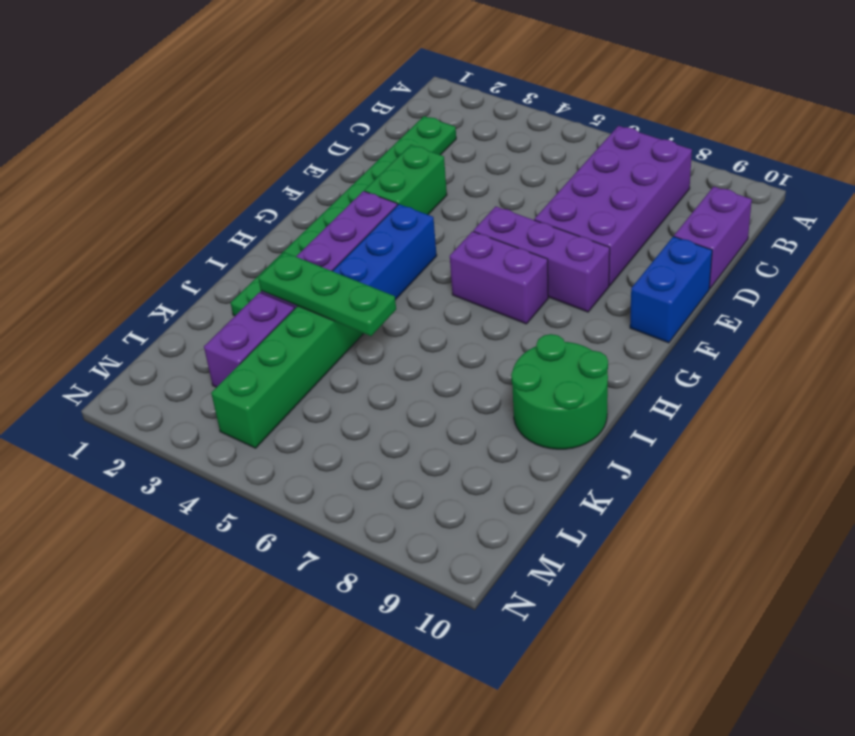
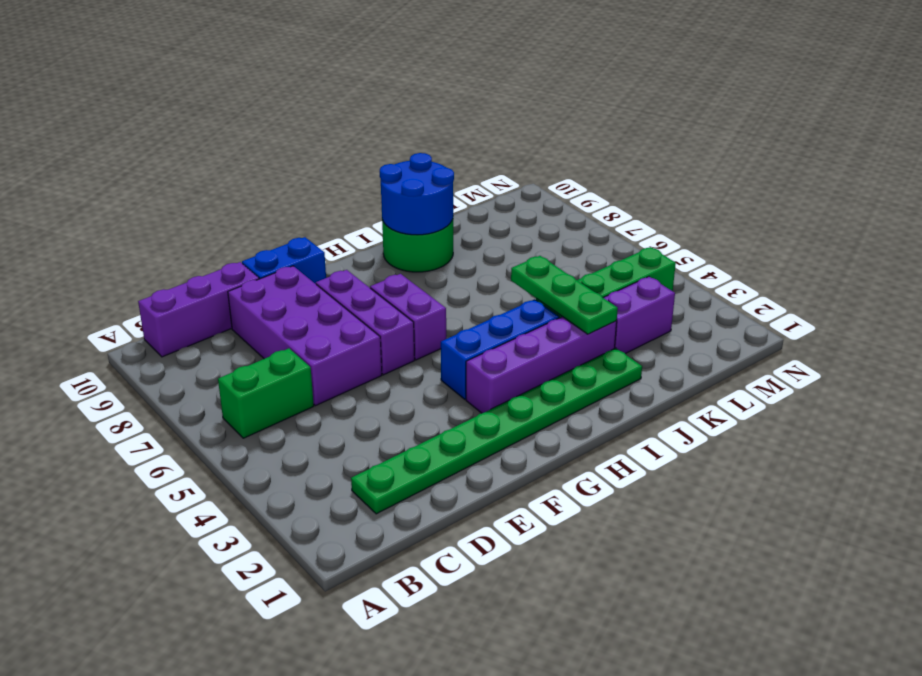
purple 2x4 brick [534,126,692,286] -> purple 2x4 brick turned to [228,266,382,406]
purple 1x2 brick [674,187,752,289] -> purple 1x3 brick [138,262,259,357]
green 1x2 brick [365,145,447,215] -> green 1x2 brick moved to [218,348,314,438]
none -> blue 2x2 round brick [380,153,454,235]

